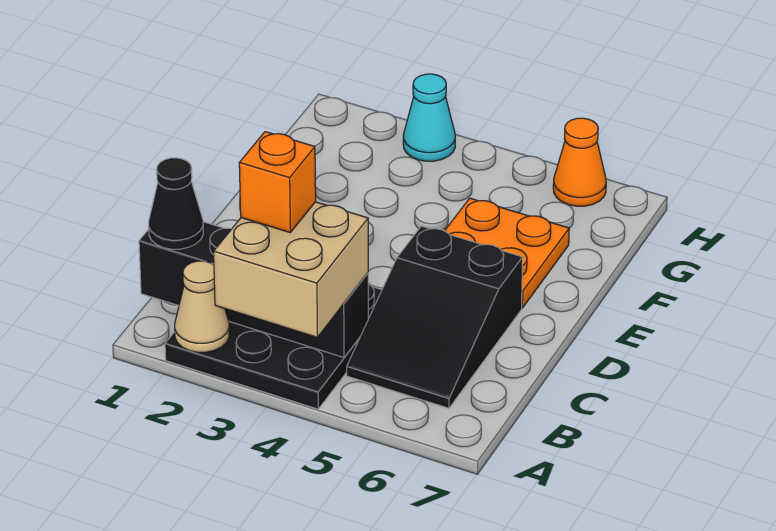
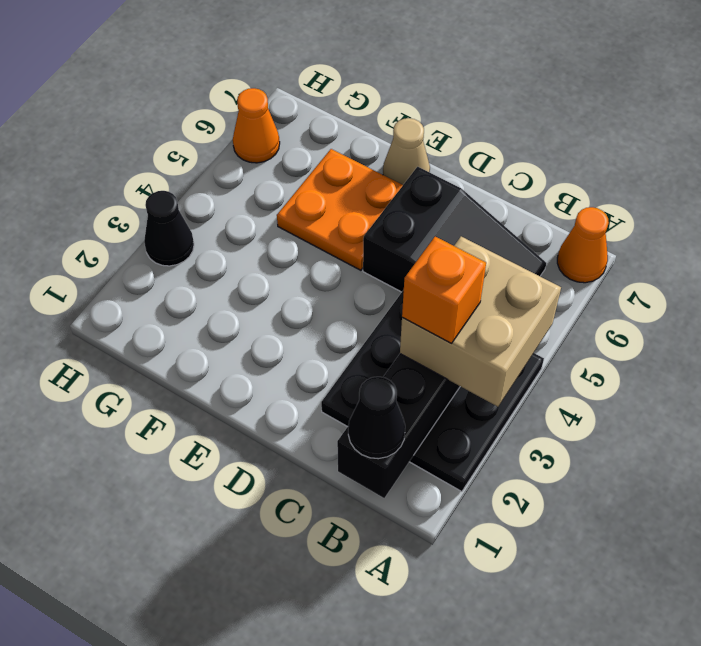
tan 1x1 cone [175,261,229,352] -> tan 1x1 cone moved to [383,118,430,185]
none -> orange 1x1 cone [557,207,609,283]
cyan 1x1 cone [403,74,455,161] -> black 1x1 cone [144,191,194,266]

